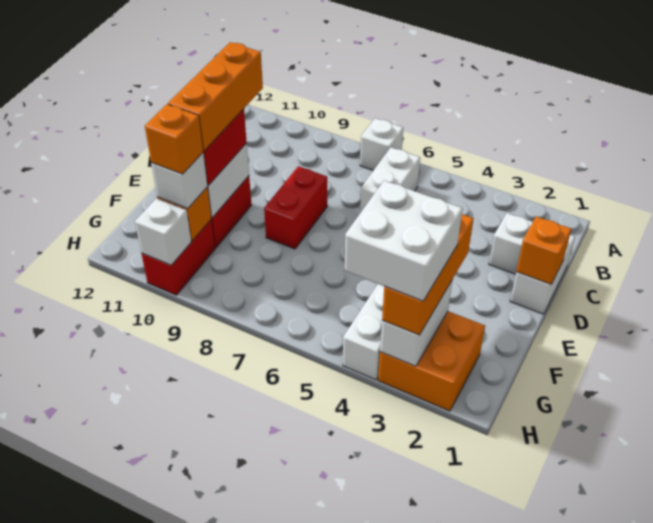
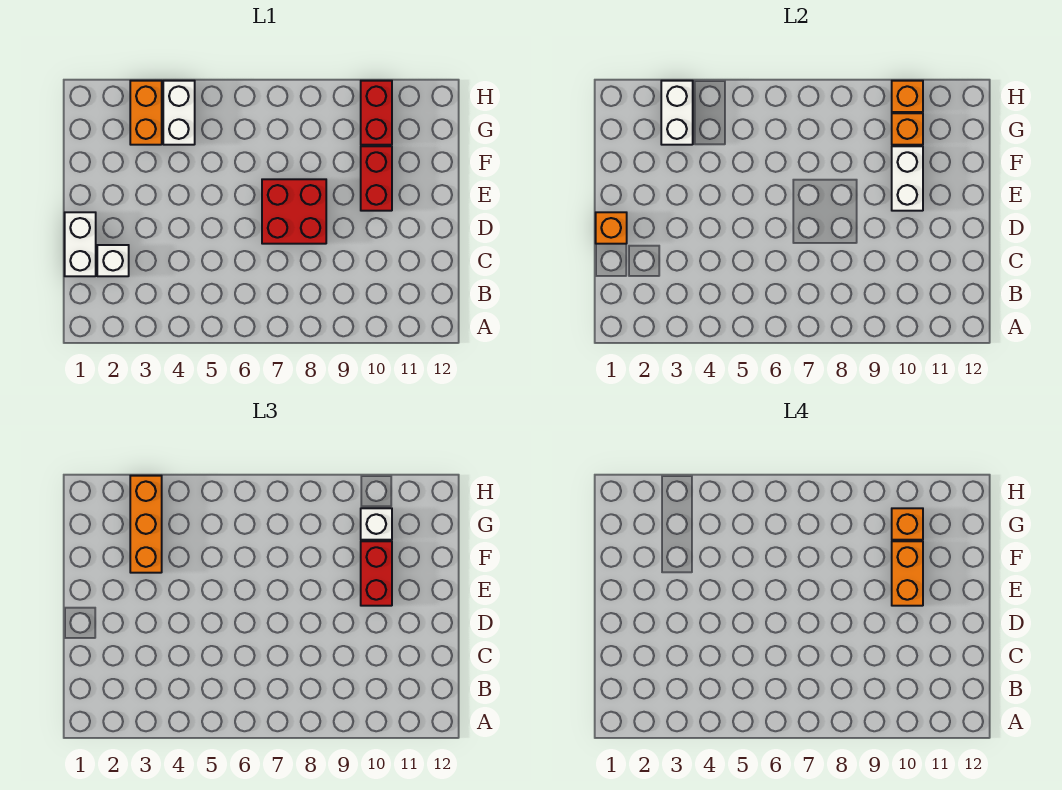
white 1x1 brick [360,118,403,170] -> none
white 1x2 brick [360,147,420,213] -> none
red 1x2 brick [264,166,327,249] -> red 2x2 brick [262,179,326,244]
orange 1x3 brick [168,42,263,151] -> orange 1x2 brick [892,541,923,606]
orange 2x2 brick [378,311,485,411] -> orange 1x2 brick [130,81,162,145]
white 2x2 brick [345,181,463,301] -> none
white 1x1 brick [135,198,191,265] -> orange 1x1 brick [892,81,923,112]

